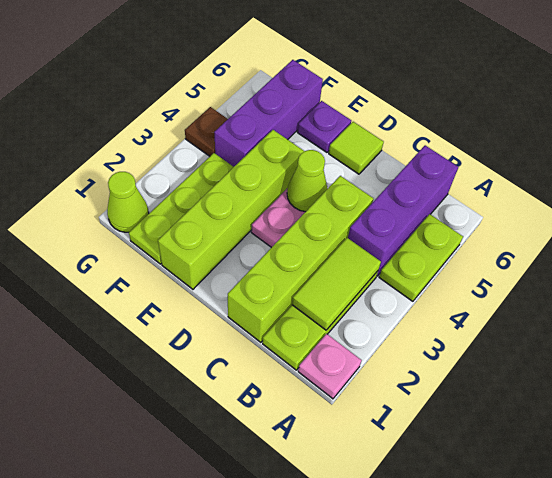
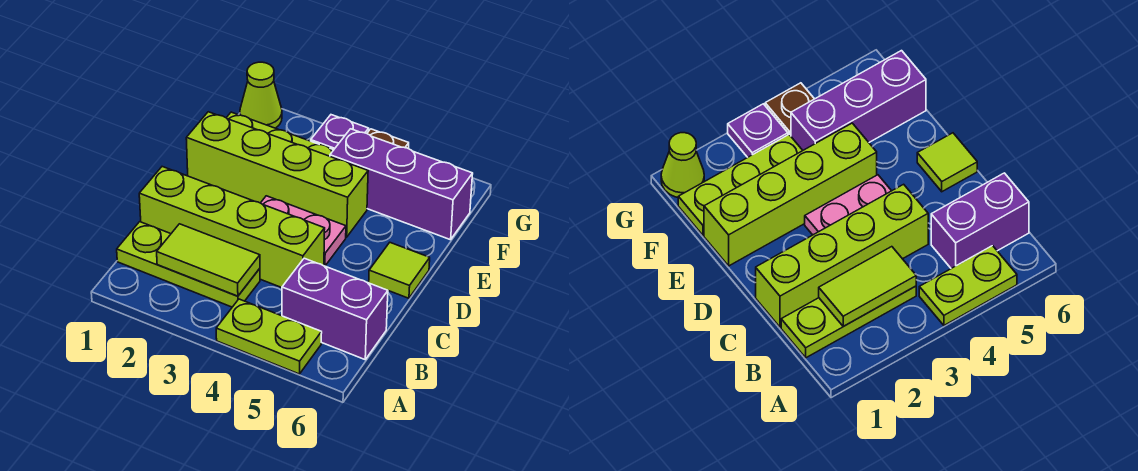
pink 1x1 plate [298,334,362,399] -> none
purple 1x3 brick [348,145,458,276] -> purple 1x2 brick [282,258,388,359]
lime 1x1 cone [287,150,327,212] -> none
purple 1x1 plate [297,101,351,152] -> purple 1x1 plate moved to [311,115,369,150]

